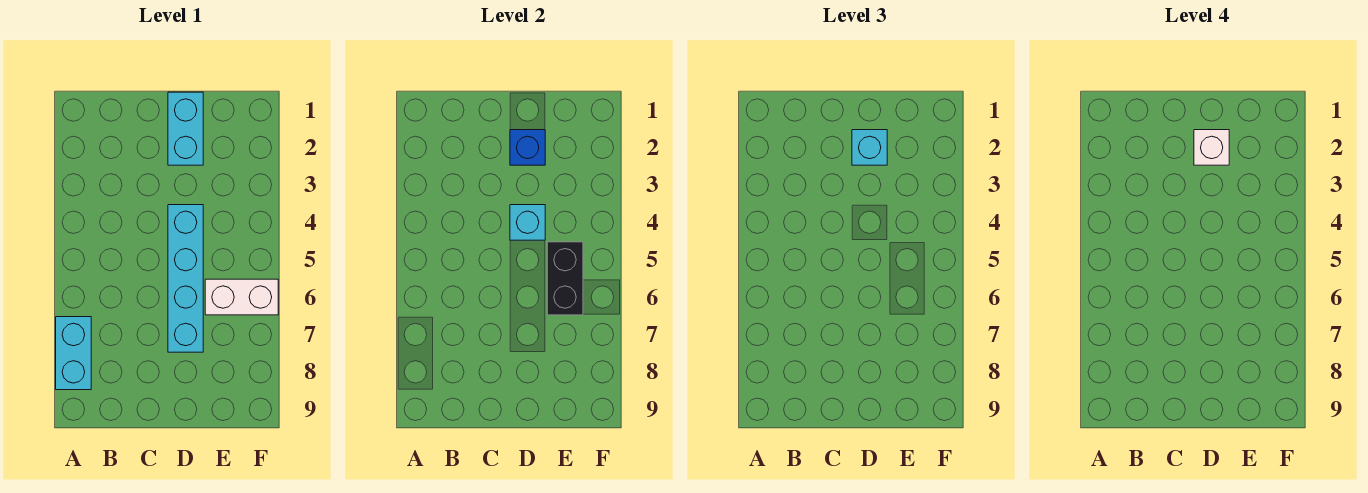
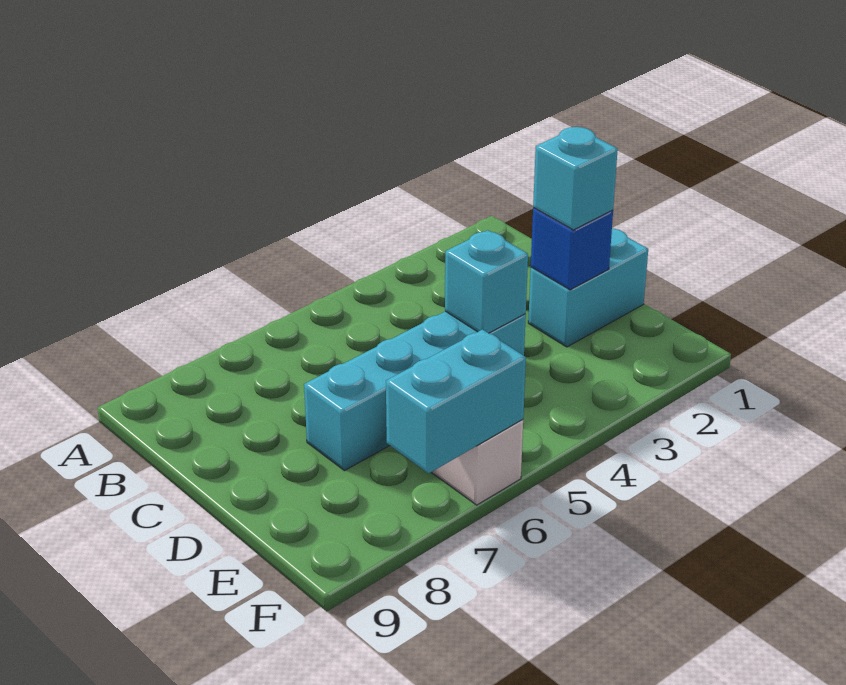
cyan 1x2 brick [56,317,91,390] -> cyan 1x2 brick moved to [386,330,526,473]
white 1x1 brick [1194,130,1229,165] -> none
black 1x2 brick [547,242,583,315] -> none

